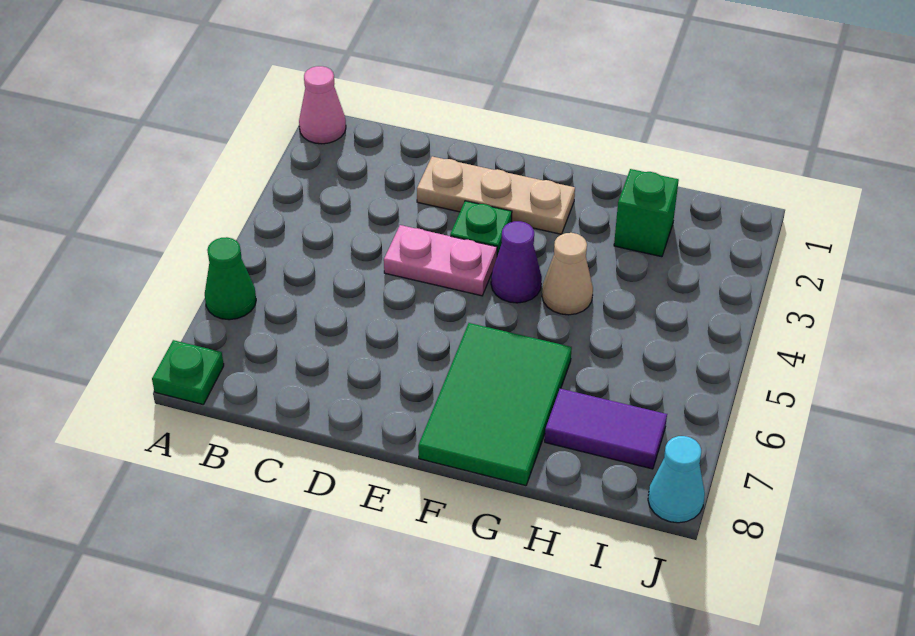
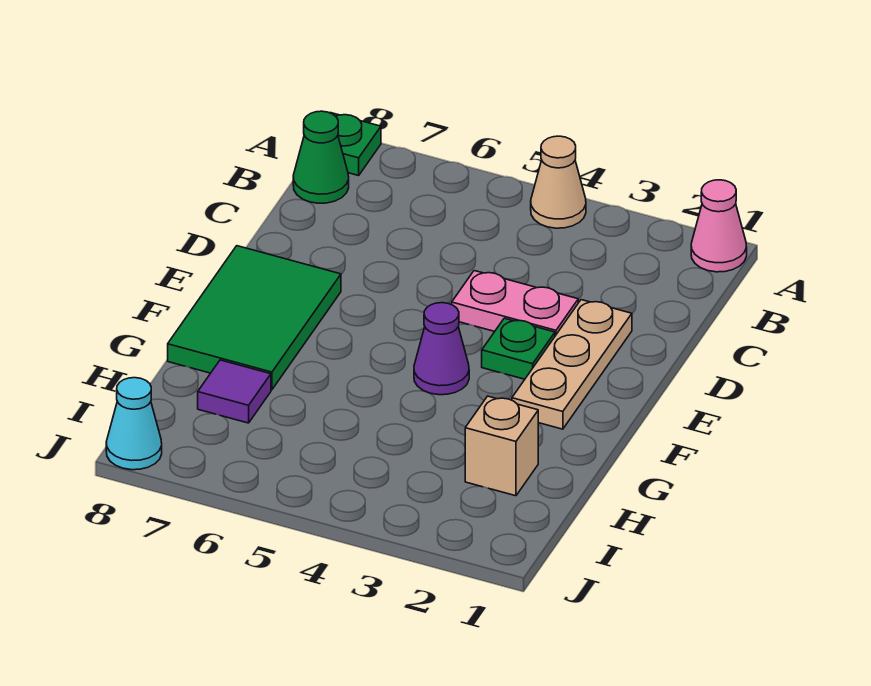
green 1x1 cone [205,237,256,320] -> green 1x1 cone moved to [293,111,349,203]
pink 1x2 plate [384,225,497,296] -> pink 1x2 plate turned to [452,271,578,336]
green 2x3 tile [418,323,572,486] -> green 2x3 tile turned to [168,246,341,390]
tan 1x1 cone [542,233,593,315] -> tan 1x1 cone moved to [531,136,586,228]
green 1x1 brick [614,169,679,257] -> tan 1x1 brick [465,396,538,496]
purple 1x2 tile [545,389,667,469] -> purple 1x1 tile [198,360,271,423]

